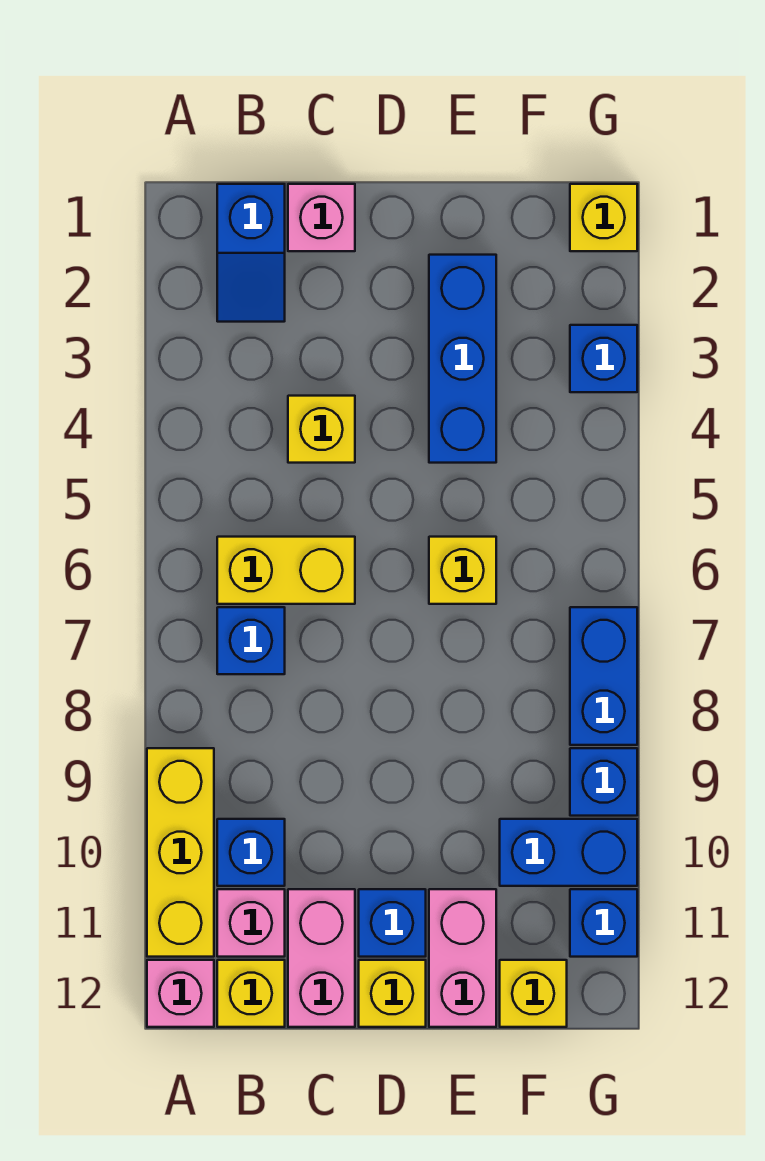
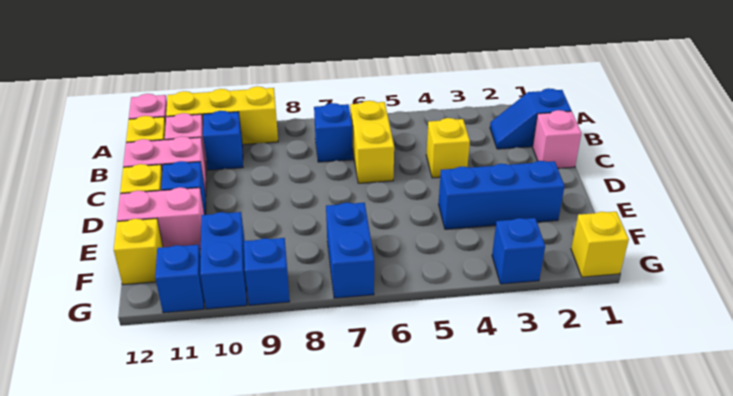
yellow 1x1 brick [429,537,496,604] -> none
blue 1x2 brick [570,607,637,745] -> blue 1x2 brick turned to [326,203,374,298]

